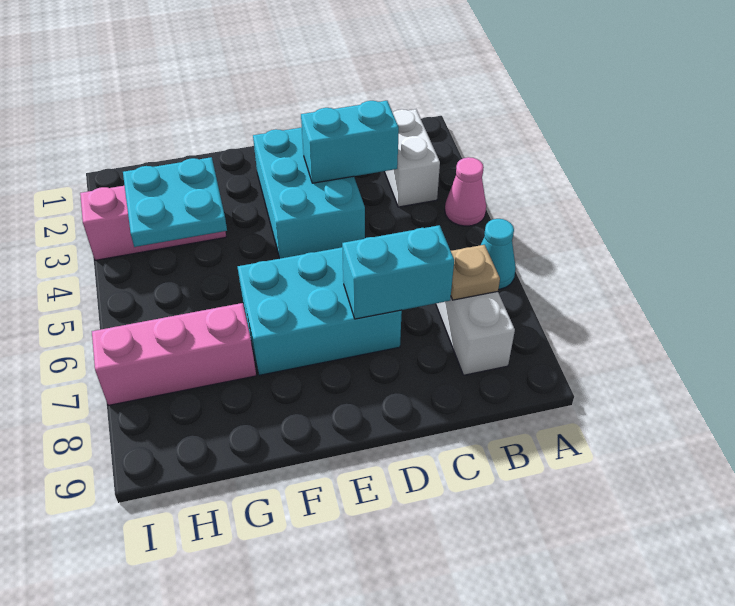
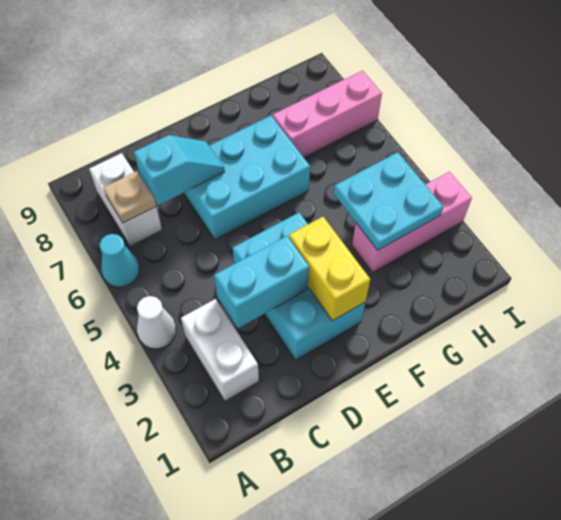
pink 1x1 cone [445,157,486,226] -> white 1x1 cone [137,296,176,349]
cyan 1x2 brick [342,225,454,319] -> cyan 1x2 slope [134,135,225,205]
none -> yellow 1x2 brick [289,217,370,321]

